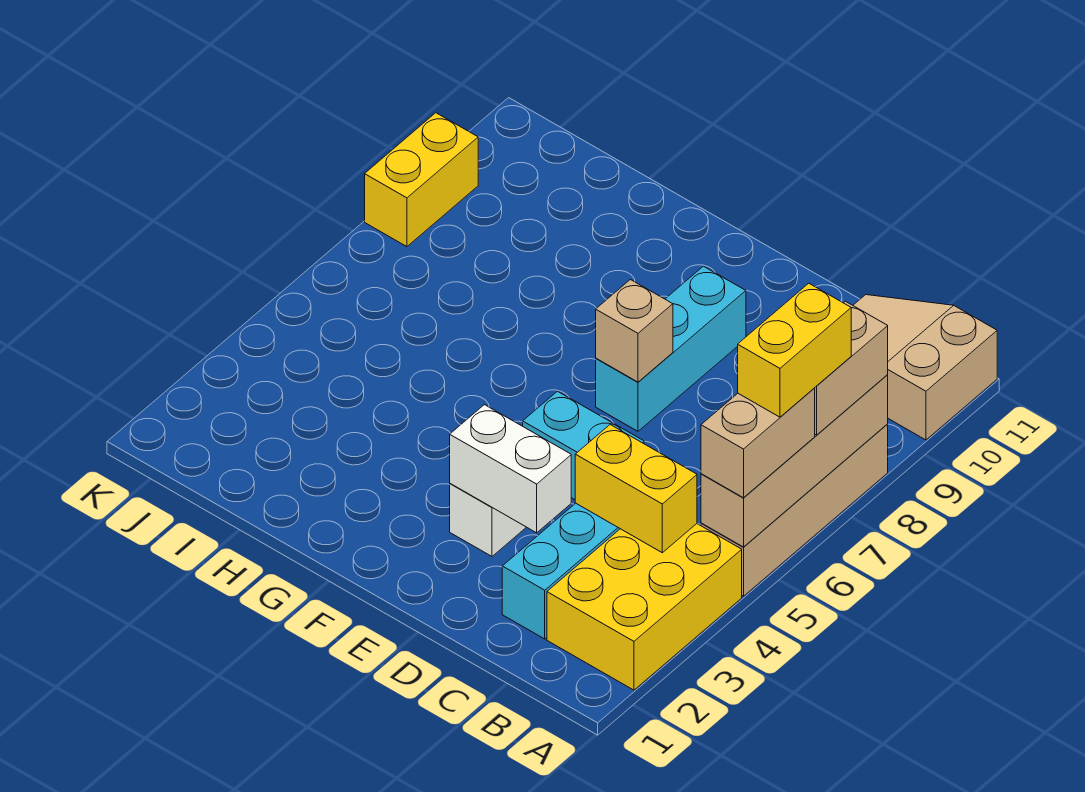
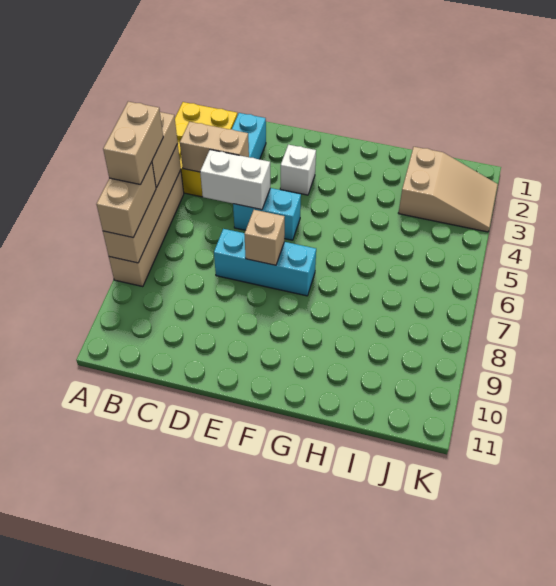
yellow 1x2 brick [738,283,851,417] -> tan 1x2 brick [103,102,163,185]
tan 2x3 slope [853,295,997,440] -> tan 2x3 slope moved to [399,147,498,232]
yellow 1x2 brick [575,425,697,553] -> tan 1x2 brick [180,122,249,172]
white 1x2 brick [450,405,571,533] -> white 1x2 brick moved to [200,150,270,210]
cyan 1x3 brick [596,266,746,431] -> cyan 1x3 brick turned to [214,229,316,296]
yellow 1x2 brick [365,113,478,247] -> none

